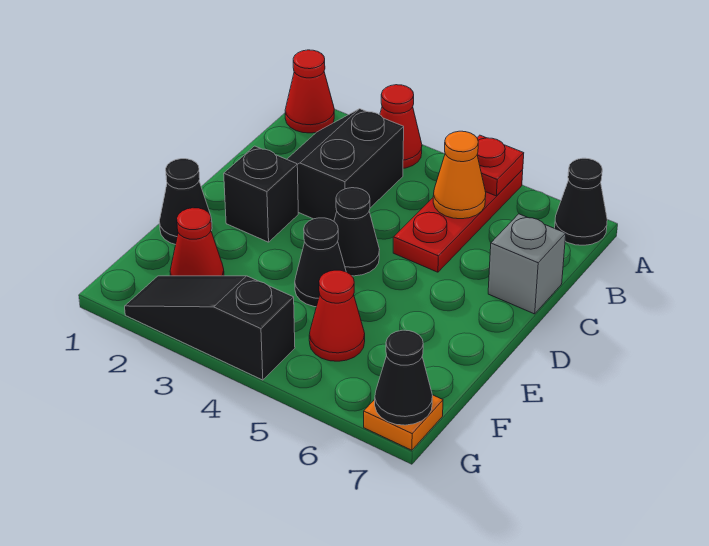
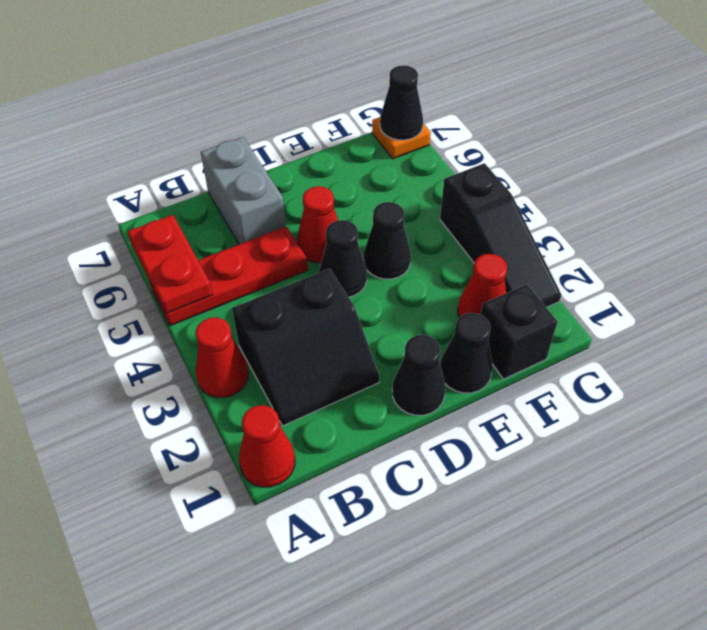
red 1x1 plate [477,135,524,196] -> red 1x2 plate [128,215,213,313]
black 1x1 cone [555,158,607,245] -> black 1x1 cone moved to [392,335,445,415]
orange 1x1 cone [433,131,486,219] -> none
grey 1x1 brick [488,214,566,314] -> grey 1x2 brick [201,137,286,244]
black 1x1 brick [224,146,298,242] -> black 1x1 brick moved to [481,284,558,379]
red 1x1 cone [309,270,365,361] -> red 1x1 cone moved to [297,186,338,263]

